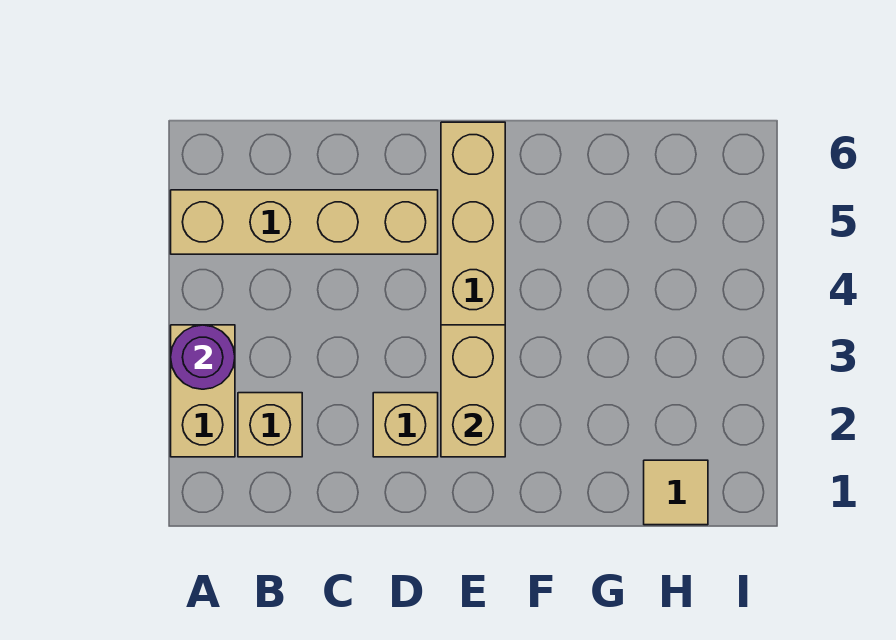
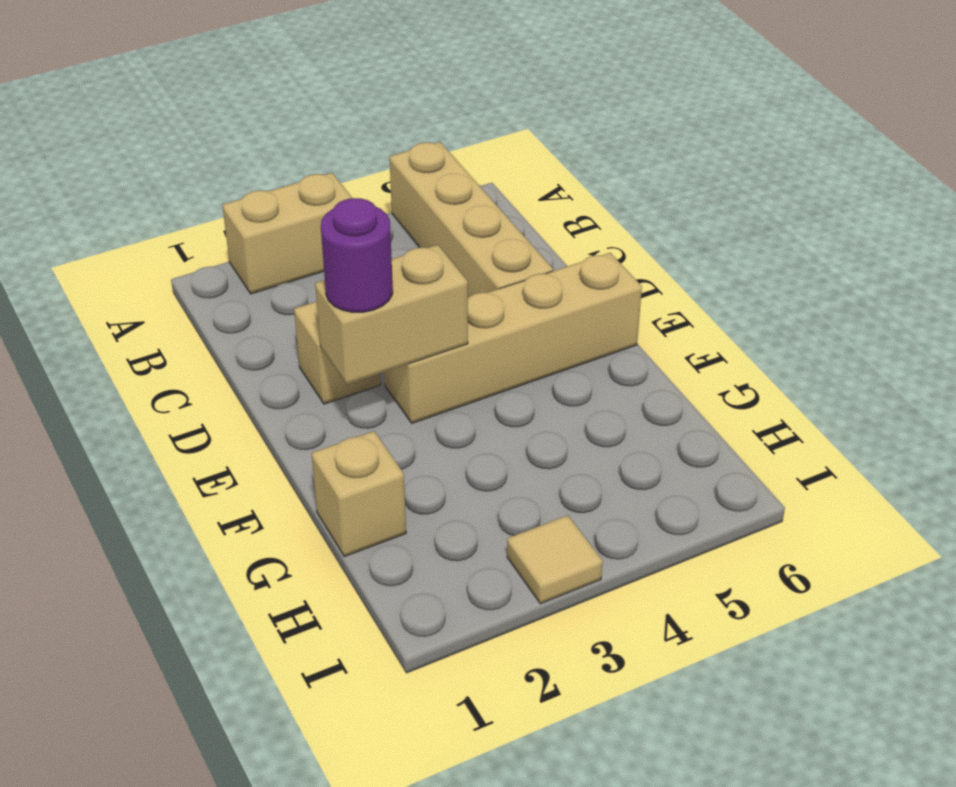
purple 1x1 round brick [171,325,235,389] -> purple 1x1 round brick moved to [321,198,393,312]
tan 1x1 brick [238,393,302,457] -> tan 1x1 brick moved to [312,431,406,556]
tan 1x1 tile [644,460,708,525] -> tan 1x1 tile moved to [507,515,603,604]

